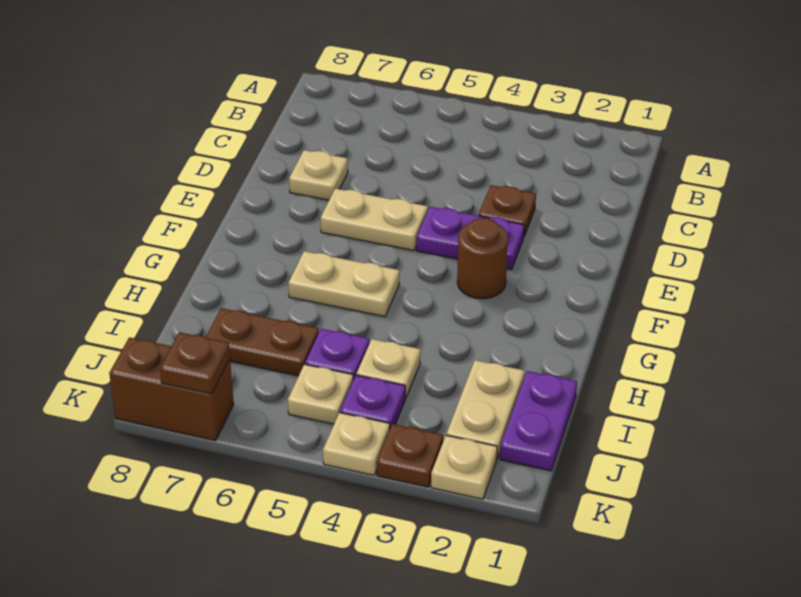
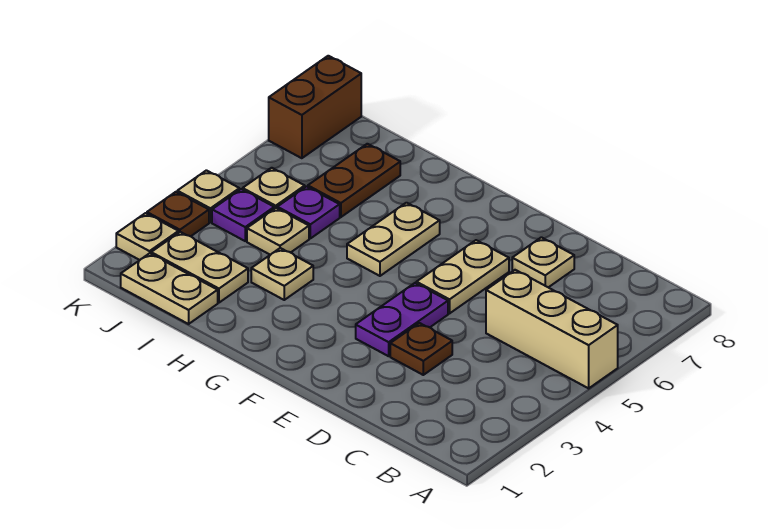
none -> tan 1x3 brick [486,270,618,388]
brown 1x1 round brick [457,218,508,299] -> none
none -> tan 1x1 plate [251,248,313,300]
purple 1x2 plate [500,371,577,471] -> tan 1x2 plate [121,253,218,324]
brown 1x1 plate [160,332,230,394] -> none

